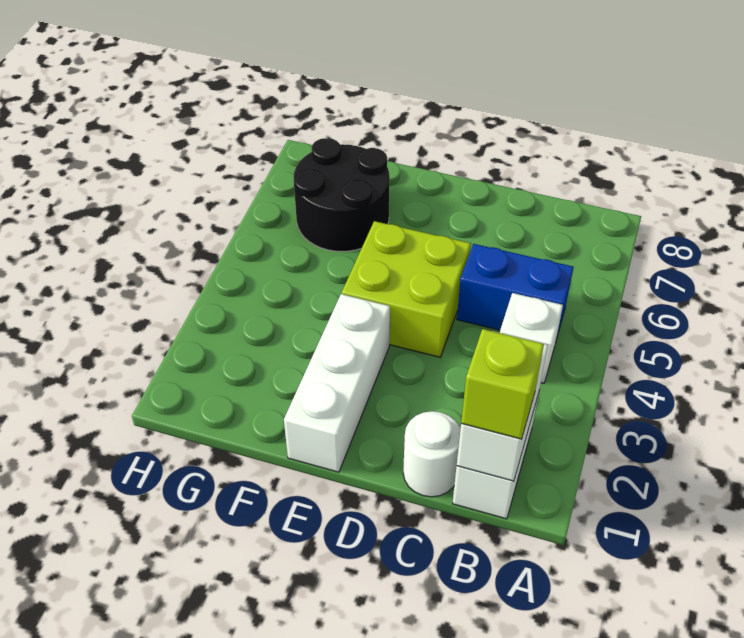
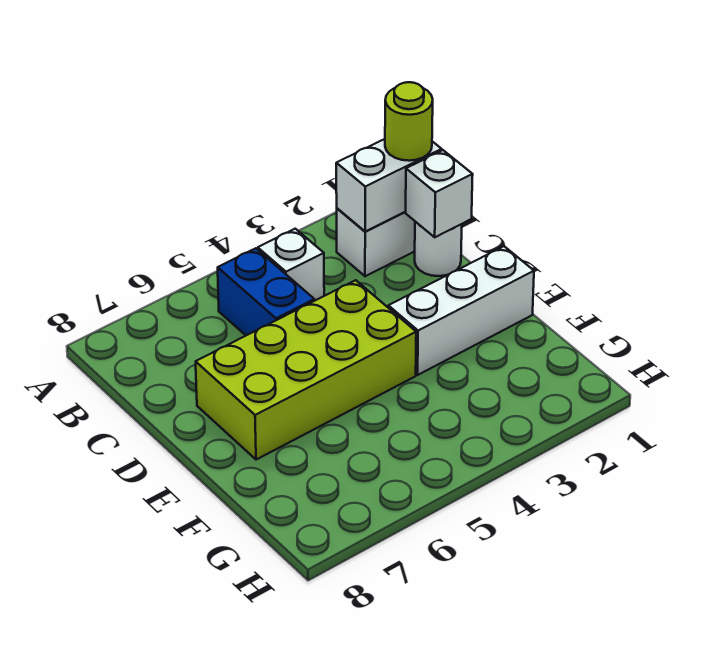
lime 1x1 brick [461,329,544,439] -> lime 1x1 round brick [385,82,433,161]
none -> white 1x1 brick [406,150,473,237]
lime 2x2 brick [342,221,471,357] -> lime 2x4 brick [196,280,416,460]
black 2x2 round brick [293,138,390,251] -> none

